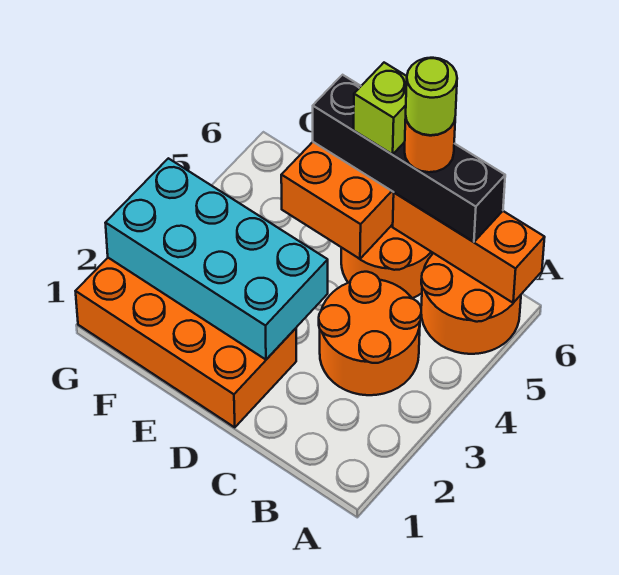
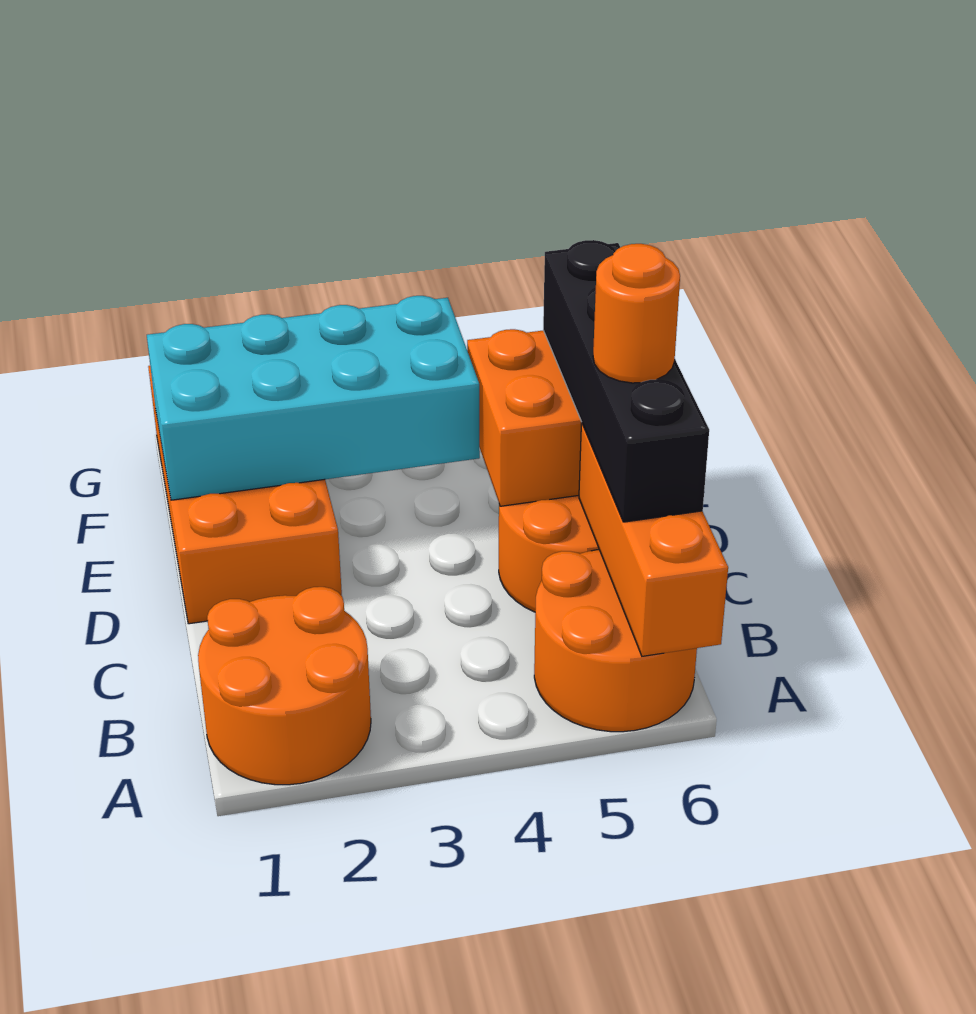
orange 2x2 round brick [319,272,421,395] -> orange 2x2 round brick moved to [198,587,371,785]
lime 1x1 round brick [406,58,457,135] -> none
cyan 2x4 brick [106,158,328,360] -> cyan 2x4 brick turned to [147,296,480,500]
lime 1x1 brick [354,63,407,154] -> none

